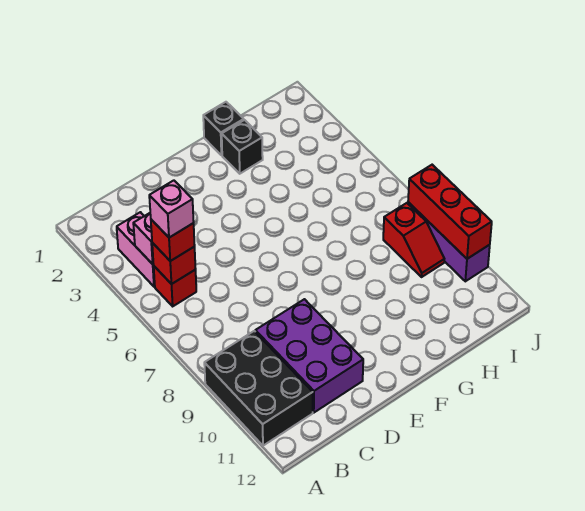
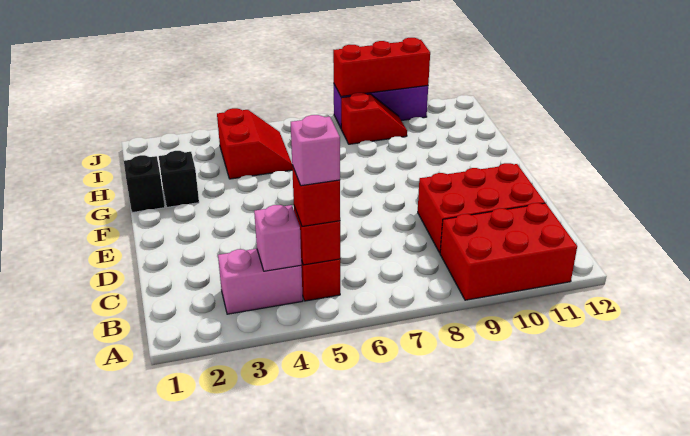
black 2x3 brick [204,331,313,446] -> red 2x3 brick [440,203,577,300]
purple 2x3 brick [255,299,363,413] -> red 2x3 brick [418,163,545,253]
none -> red 2x2 slope [217,108,292,179]

